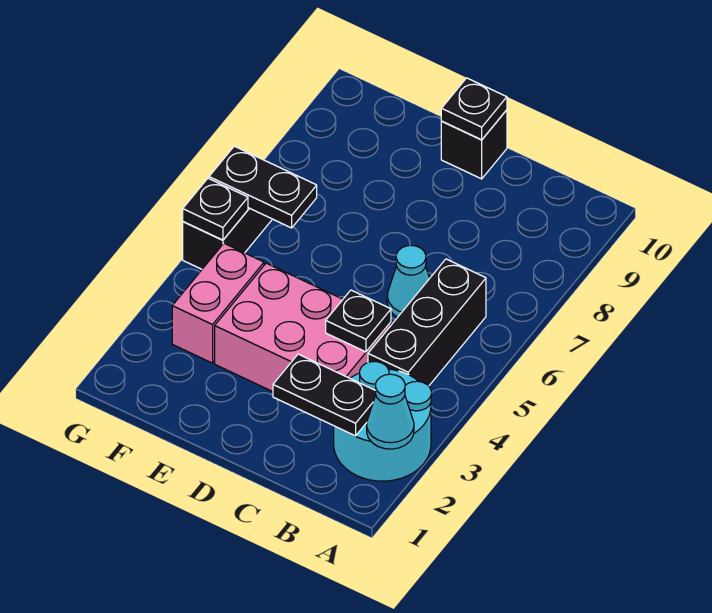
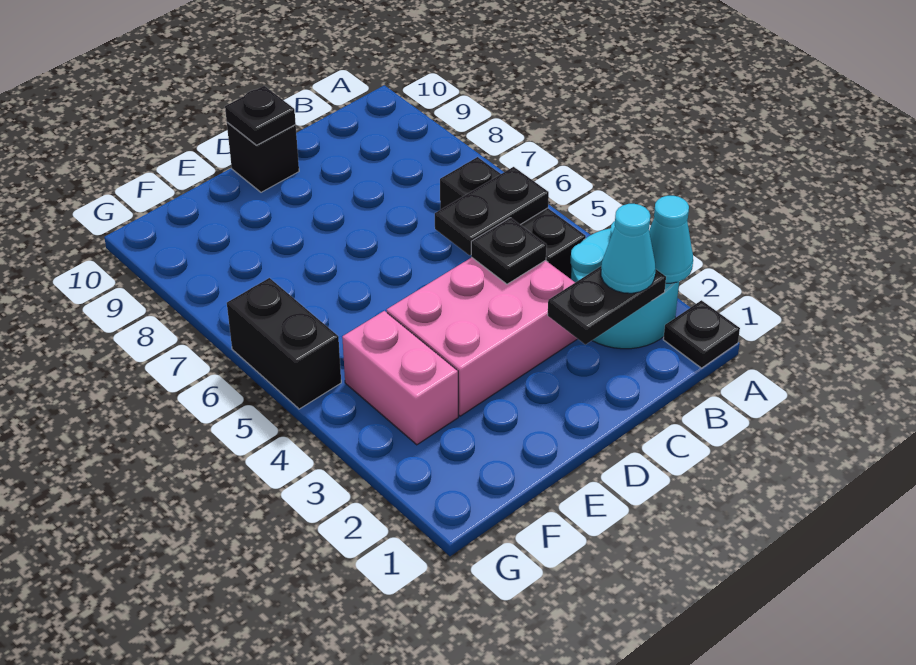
cyan 1x1 cone [387,245,430,317] -> cyan 1x1 cone moved to [601,204,656,293]
black 1x2 plate [209,146,317,228] -> black 1x2 plate moved to [435,167,549,255]
black 1x1 plate [183,178,248,240] -> black 1x1 plate moved to [663,300,740,368]

